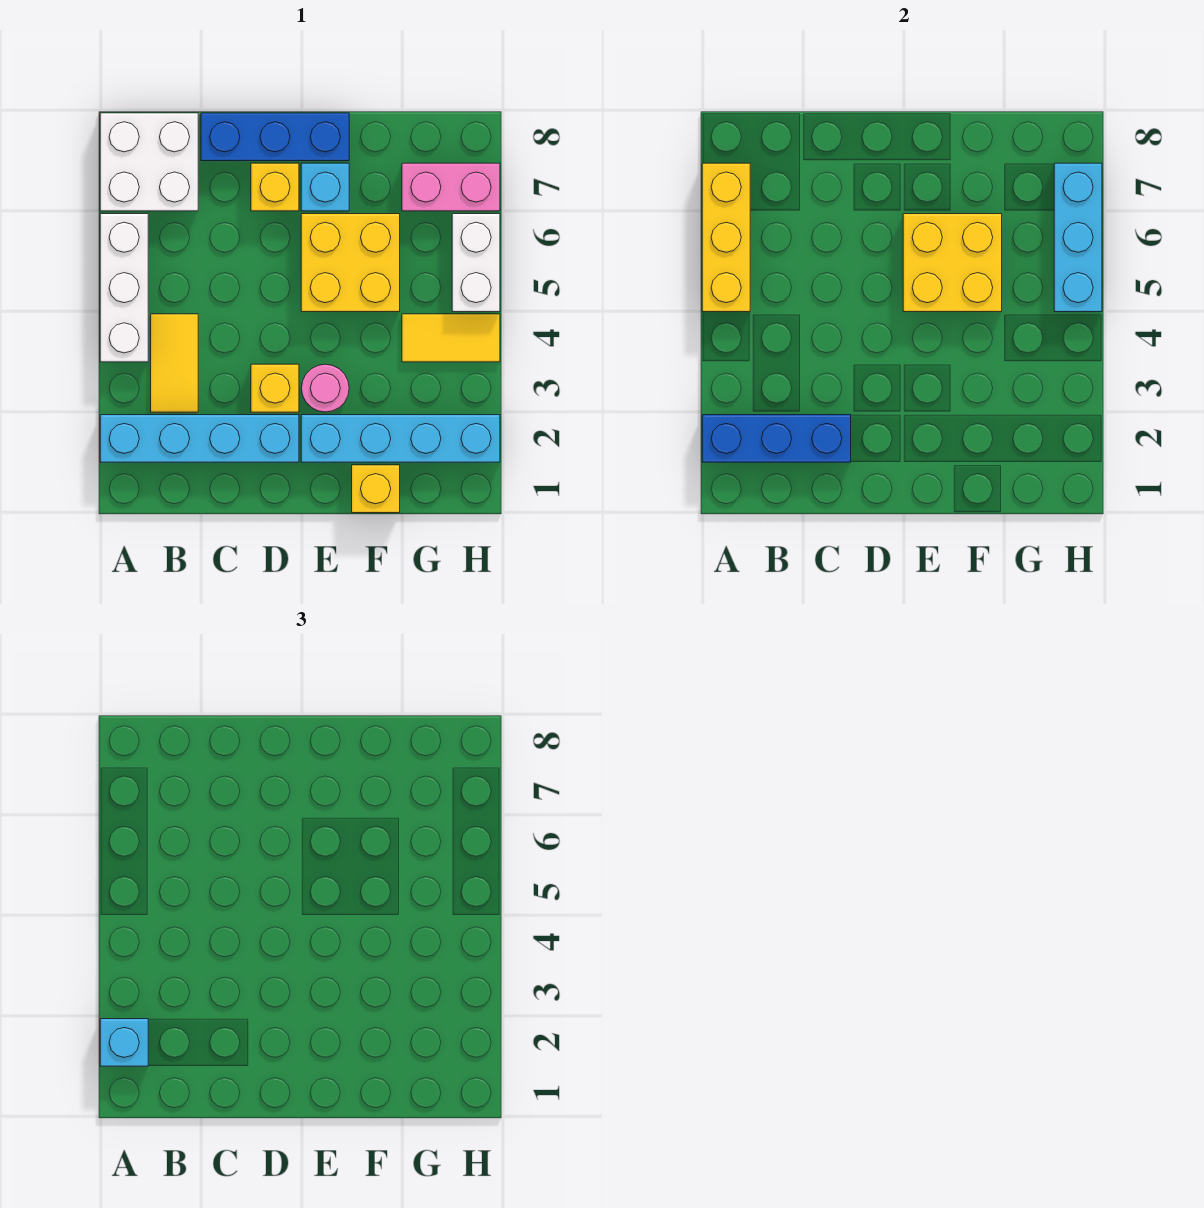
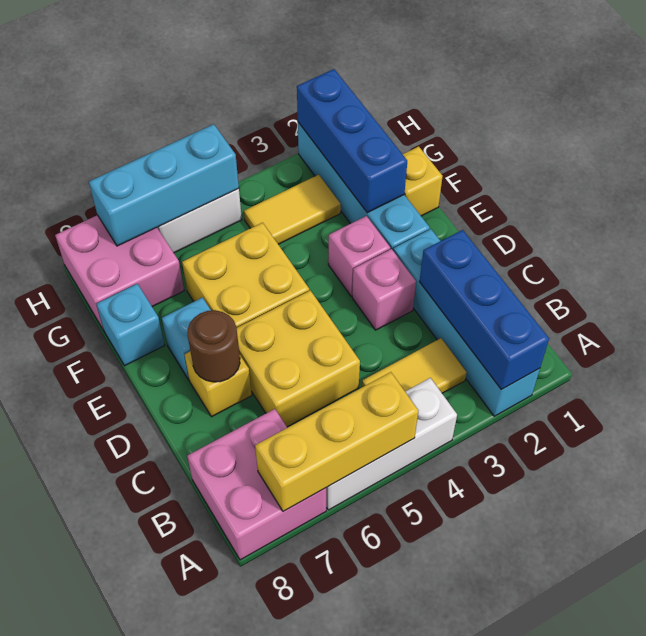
cyan 1x1 brick [100,1019,148,1066] -> cyan 1x1 brick moved to [97,284,165,366]
white 2x2 brick [100,113,198,211] -> pink 2x2 brick [187,409,326,560]
blue 1x3 brick [201,113,349,161] -> blue 1x3 brick moved to [297,69,407,213]
yellow 1x1 brick [251,364,299,412] -> pink 1x1 brick [352,249,416,330]
none -> brown 1x1 round brick [188,310,240,382]
pink 1x1 round brick [301,364,349,412] -> pink 1x1 brick [328,216,390,296]
yellow 2x2 brick [903,214,1002,312] -> yellow 2x2 brick moved to [237,290,360,427]
yellow 1x2 tile [402,314,500,362] -> yellow 1x2 tile turned to [244,175,341,244]
pink 1x2 brick [402,163,500,211] -> pink 2x2 brick [55,215,184,330]

